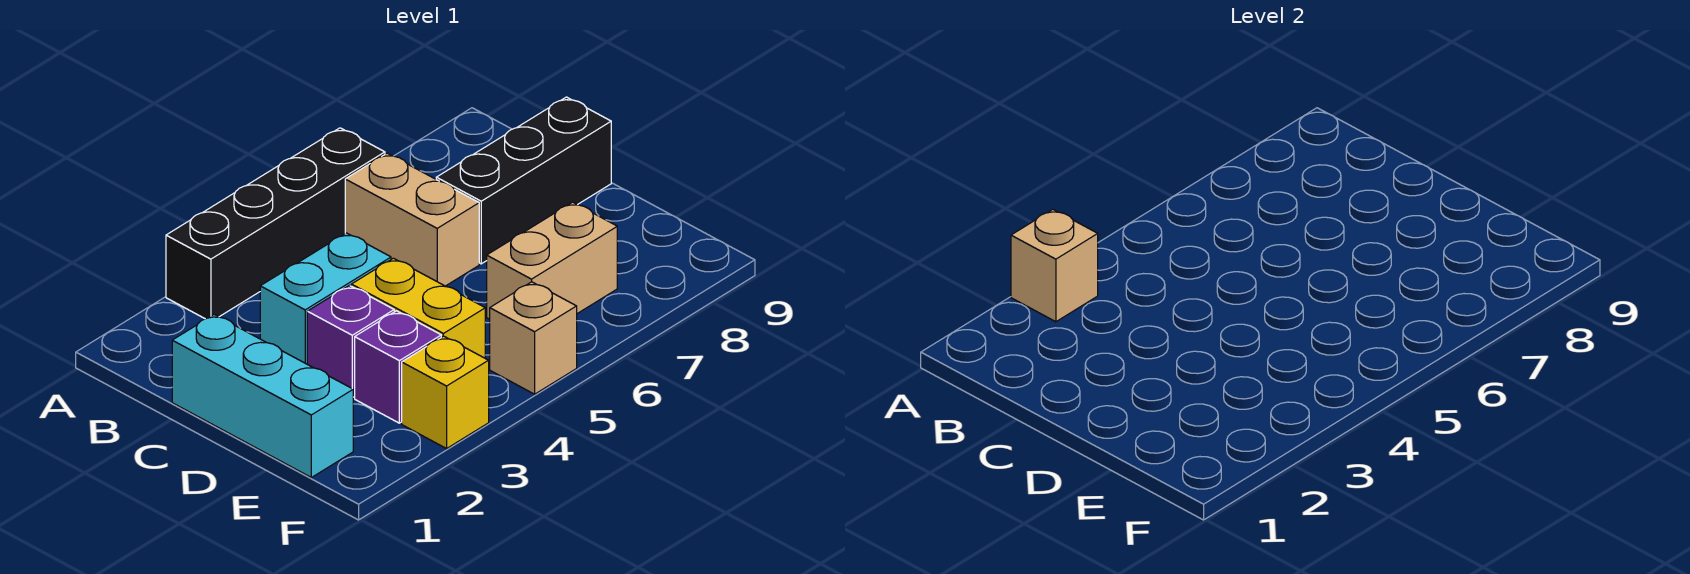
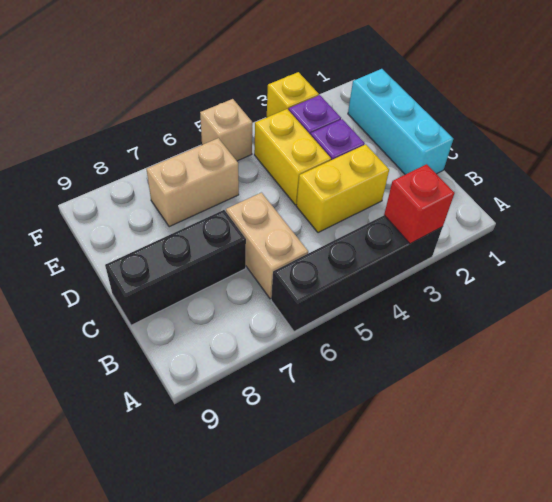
tan 1x1 brick [1011,210,1098,322] -> red 1x1 brick [384,164,454,244]
cyan 1x2 brick [260,233,391,364] -> yellow 1x2 brick [296,144,389,233]

